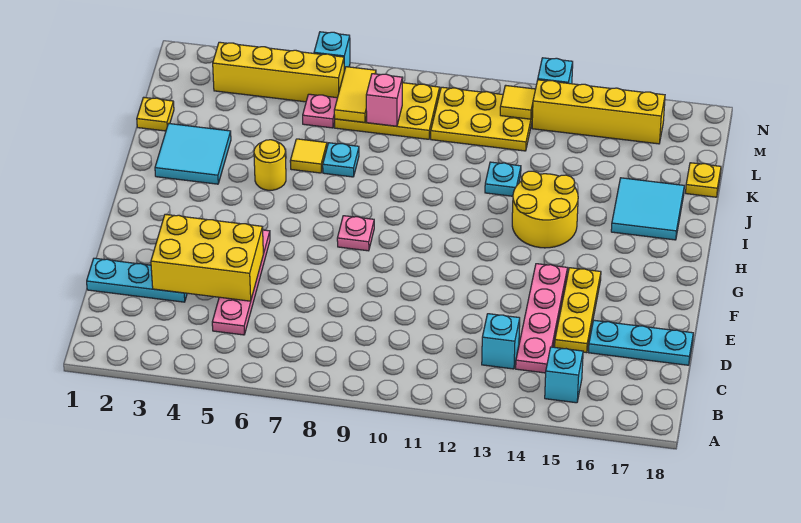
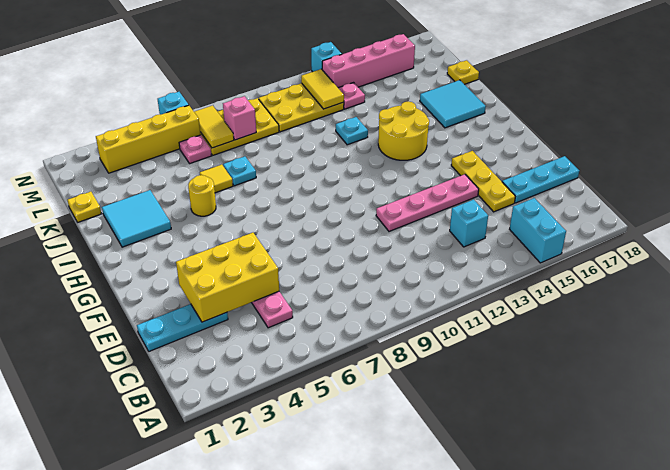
cyan 1x1 brick [545,347,583,403] -> cyan 1x2 brick [510,198,566,263]
pink 1x4 plate [516,264,568,373] -> pink 1x4 plate turned to [376,174,479,231]
pink 1x1 plate [337,216,374,251] -> pink 1x1 plate moved to [338,83,365,109]
yellow 1x1 tile [500,85,535,119] -> yellow 1x2 tile [301,69,344,109]
yellow 1x4 brick [532,80,665,144] -> pink 1x4 brick [322,34,415,88]

